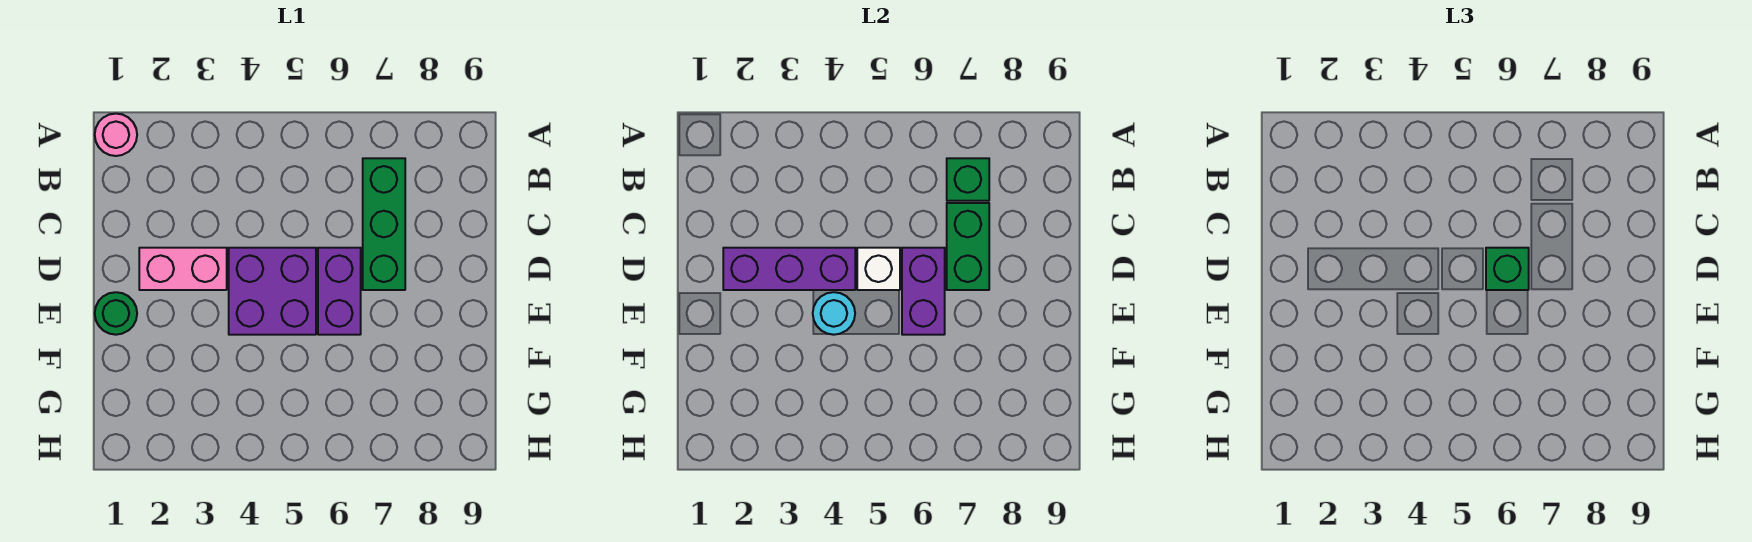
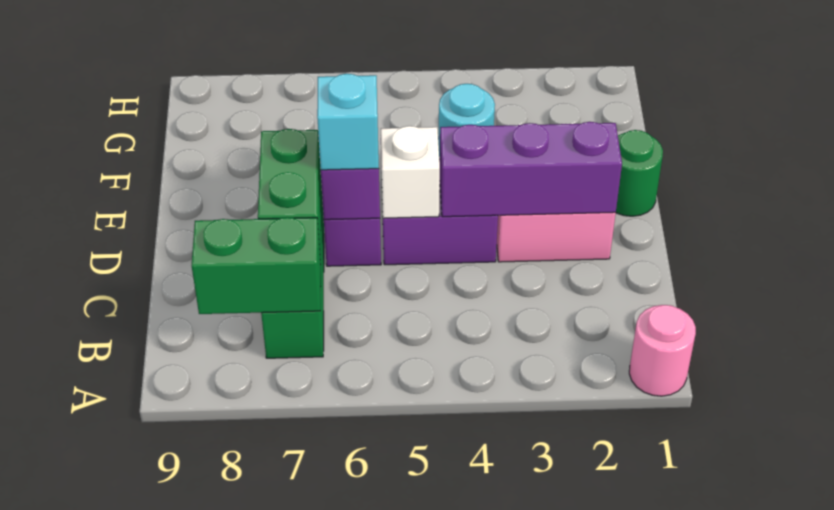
green 1x1 brick [947,158,989,201] -> green 1x2 brick [192,217,321,314]
green 1x1 brick [1486,248,1529,290] -> cyan 1x1 brick [317,74,379,170]

